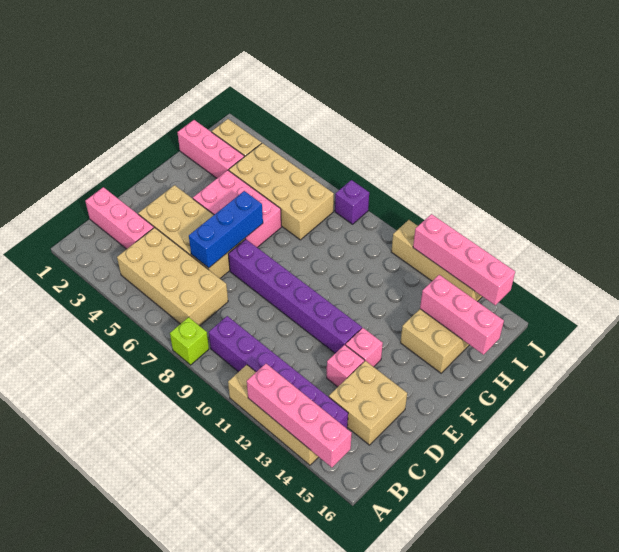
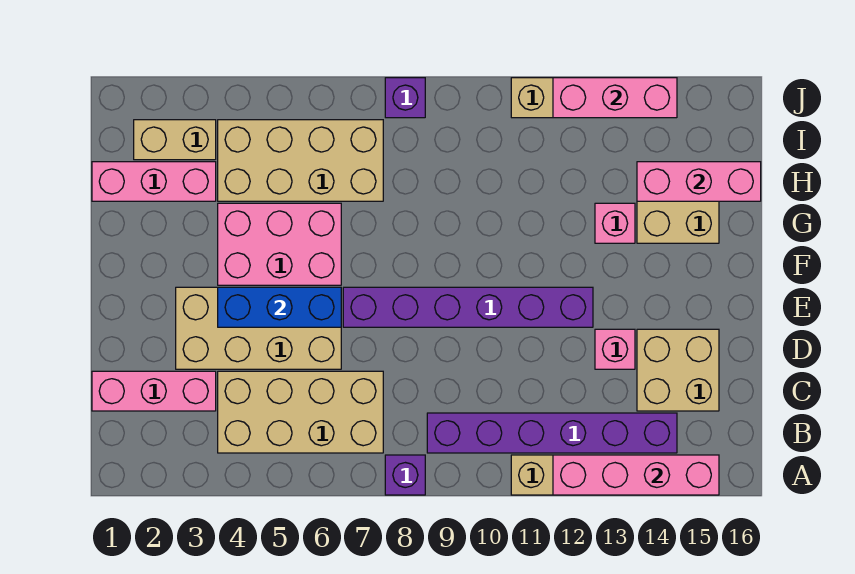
lime 1x1 brick [170,317,209,365] -> purple 1x1 brick [385,455,425,495]
blue 1x3 brick [189,191,263,268] -> blue 1x3 brick turned to [218,287,341,327]
pink 1x1 brick [346,328,383,367] -> pink 1x1 brick moved to [595,203,635,243]
pink 1x4 brick [413,214,515,305] -> pink 1x3 brick [553,78,677,118]

